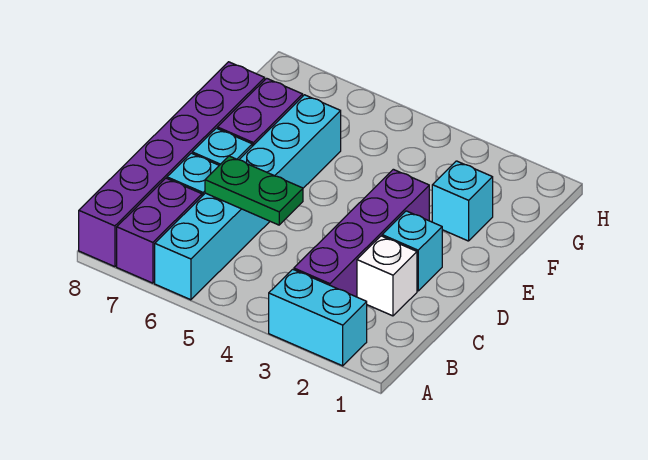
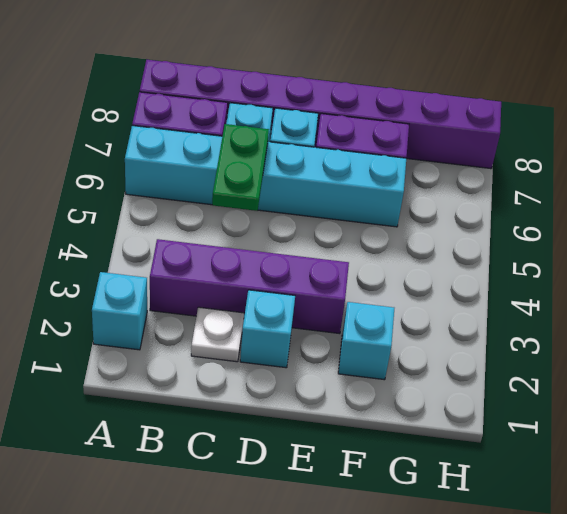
cyan 1x2 brick [269,269,367,366] -> cyan 1x1 brick [92,272,147,350]
purple 1x6 brick [79,62,265,267] -> purple 1x8 brick [140,60,501,169]
white 1x1 brick [357,236,417,316] -> white 1x1 plate [191,307,244,362]

